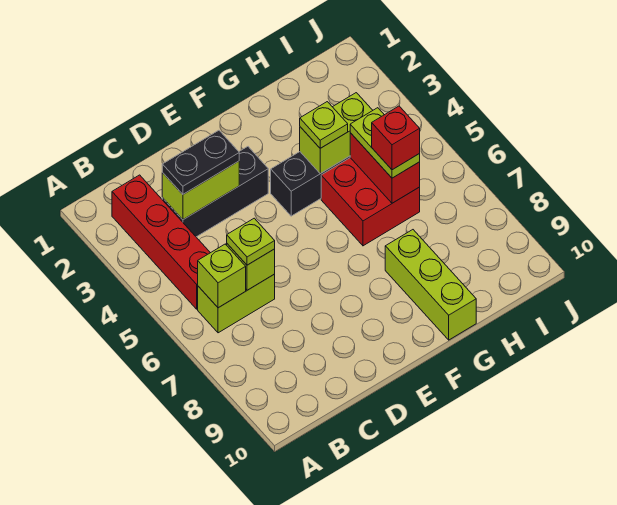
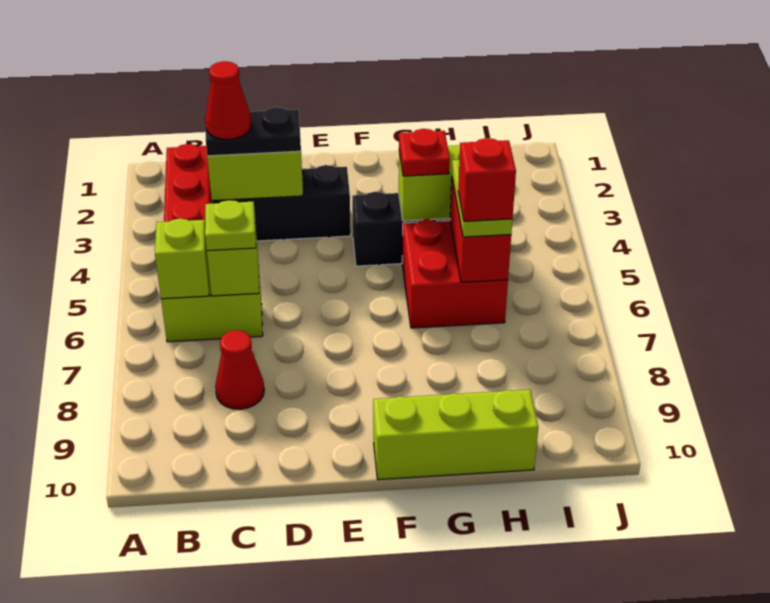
none -> red 1x1 cone [205,61,252,139]
none -> red 1x1 cone [215,330,264,409]
lime 1x1 plate [300,102,348,148] -> red 1x1 plate [399,129,450,176]
lime 1x3 brick [385,230,476,340] -> lime 1x3 brick turned to [373,390,538,480]

